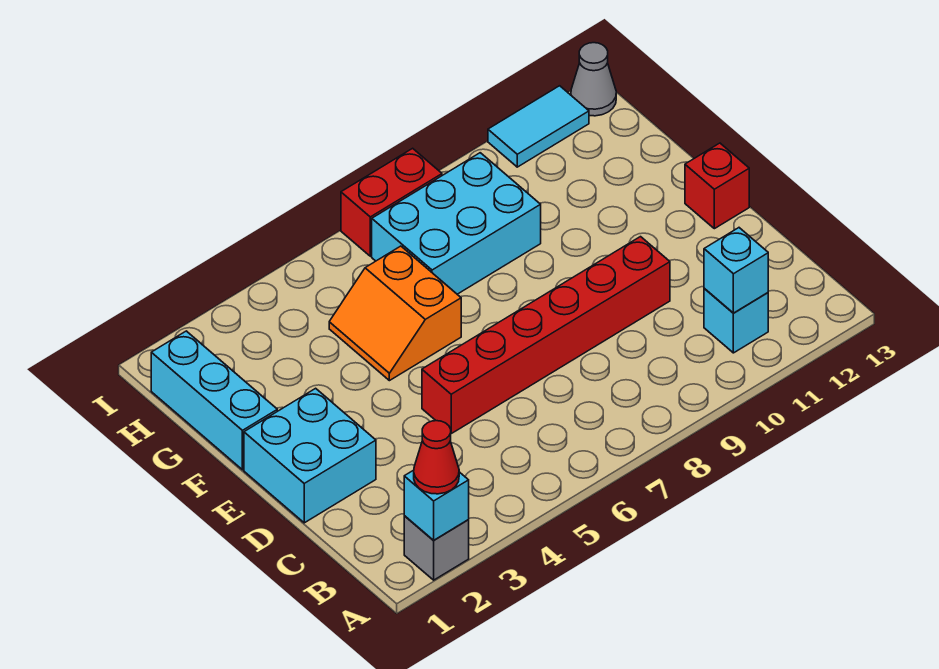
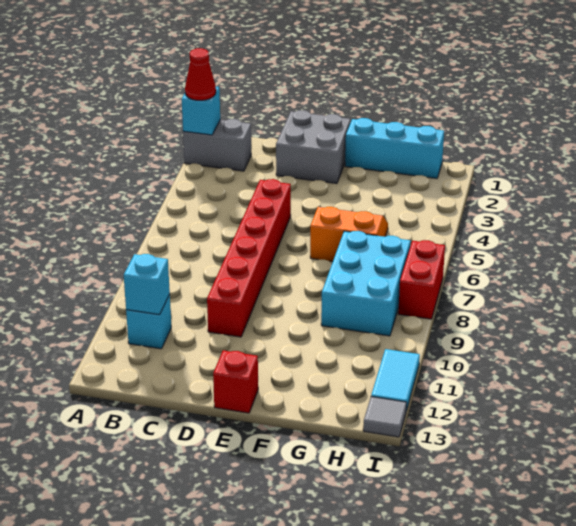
grey 1x1 brick [404,516,469,580] -> grey 1x2 brick [183,119,251,171]
cyan 2x2 brick [244,388,376,523] -> grey 2x2 brick [276,110,351,184]
grey 1x1 cone [571,43,616,116] -> grey 1x1 tile [363,397,407,437]

